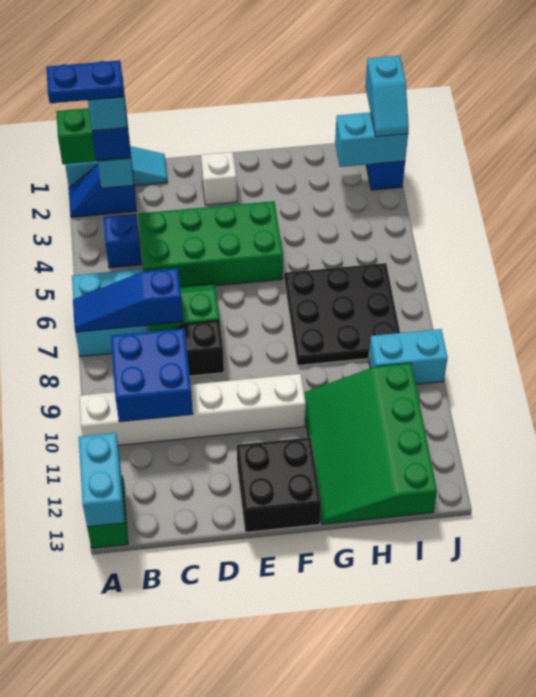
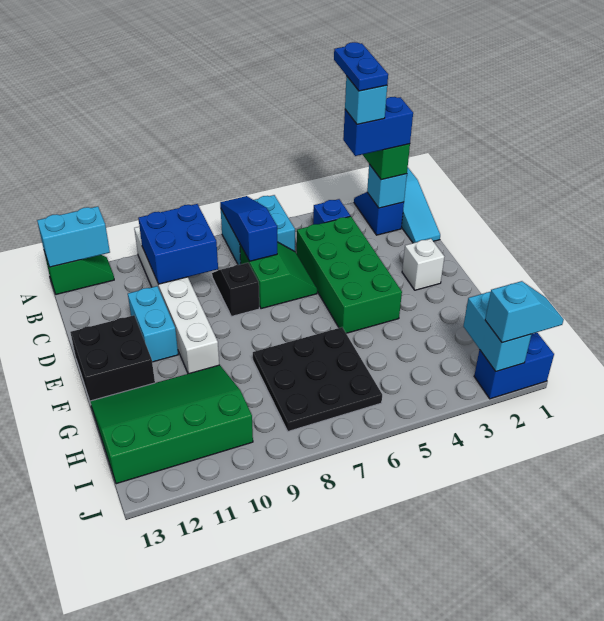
cyan 1x2 brick [369,329,448,384] -> cyan 1x2 brick moved to [128,286,178,362]
cyan 1x2 slope [365,56,409,137] -> cyan 1x2 slope turned to [485,281,564,343]

